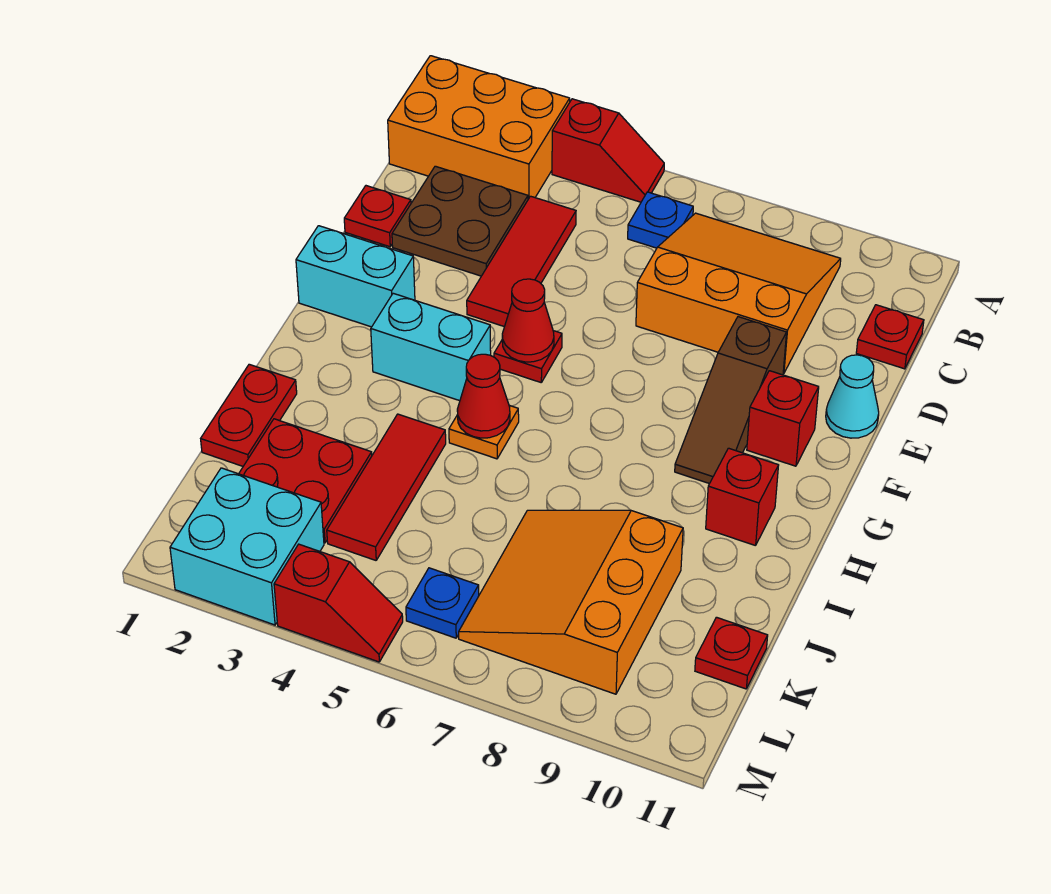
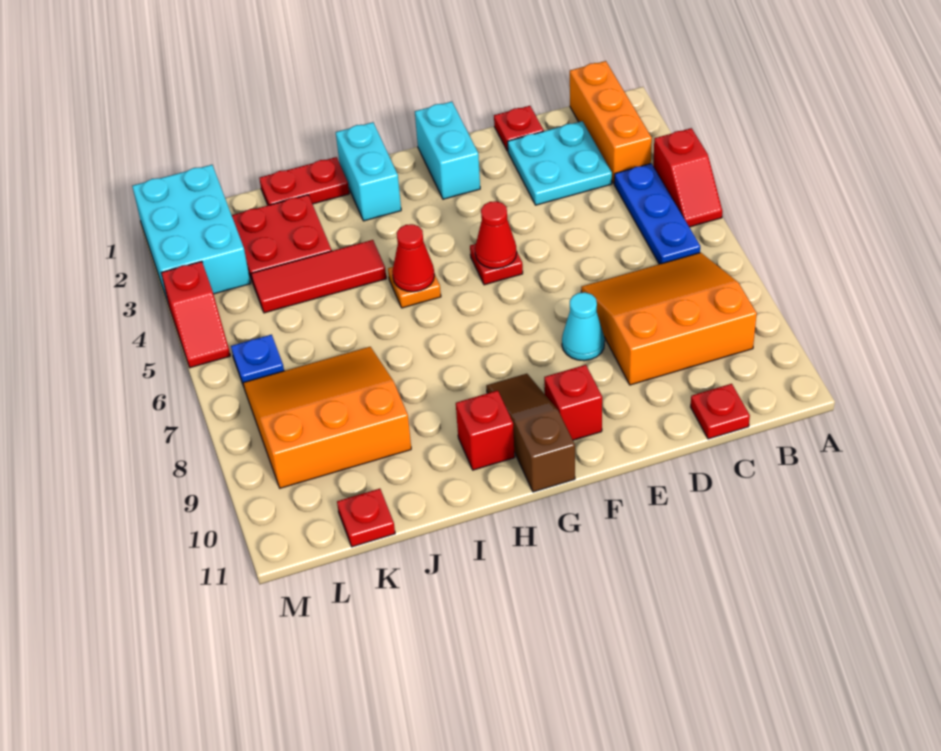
orange 2x3 brick [388,56,570,199] -> orange 1x3 brick [570,61,652,183]
blue 1x1 plate [628,192,693,248] -> blue 1x3 plate [614,163,700,264]
orange 3x3 slope [636,213,841,373] -> orange 3x3 slope turned to [581,253,757,385]
brown 2x2 plate [392,166,528,276] -> cyan 2x2 plate [508,121,612,205]
red 1x3 tile [467,196,576,327] -> none
brown 1x3 slope [675,317,787,483] -> brown 1x3 slope turned to [486,374,575,492]
cyan 1x1 cone [826,355,879,438] -> cyan 1x1 cone moved to [562,292,605,361]
cyan 1x2 brick [371,293,491,401] -> cyan 1x2 brick moved to [336,122,401,221]
cyan 2x2 brick [170,468,324,625] -> cyan 2x3 brick [132,165,251,302]

